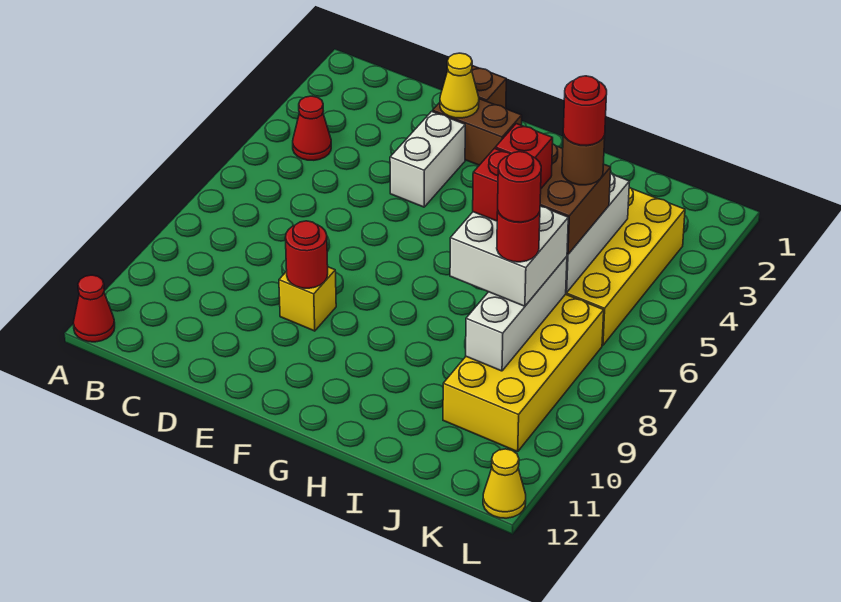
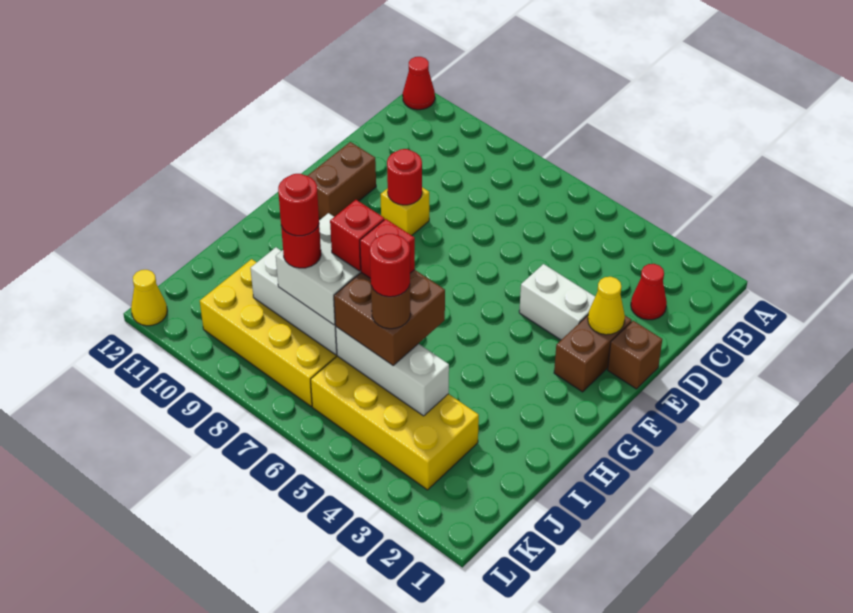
red 1x1 cone [293,96,331,160] -> red 1x1 cone moved to [631,264,667,320]
none -> brown 1x2 brick [308,142,376,219]

